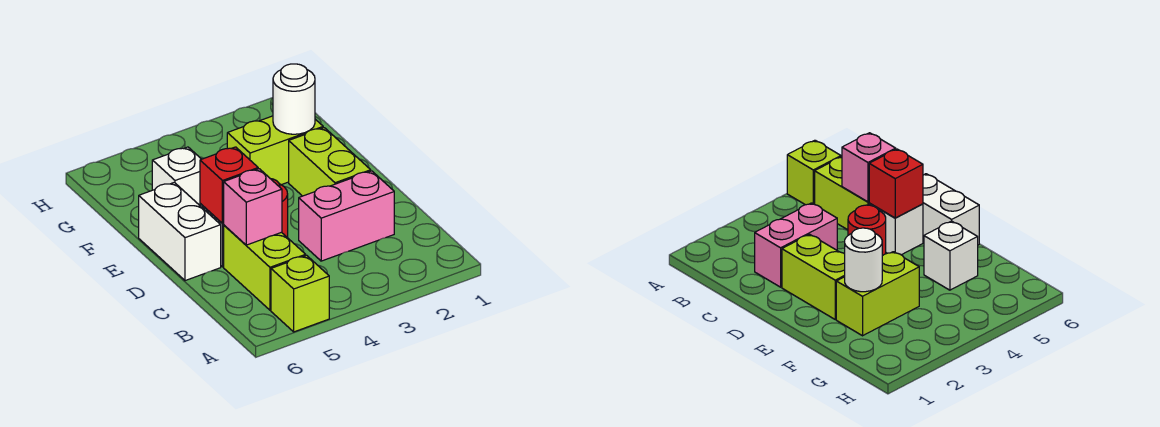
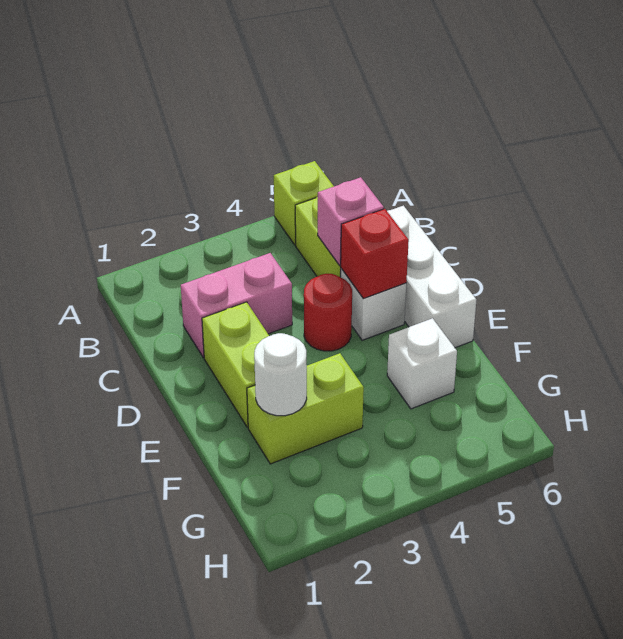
white 1x2 brick [139,182,221,281] -> white 1x3 brick [387,206,476,348]

